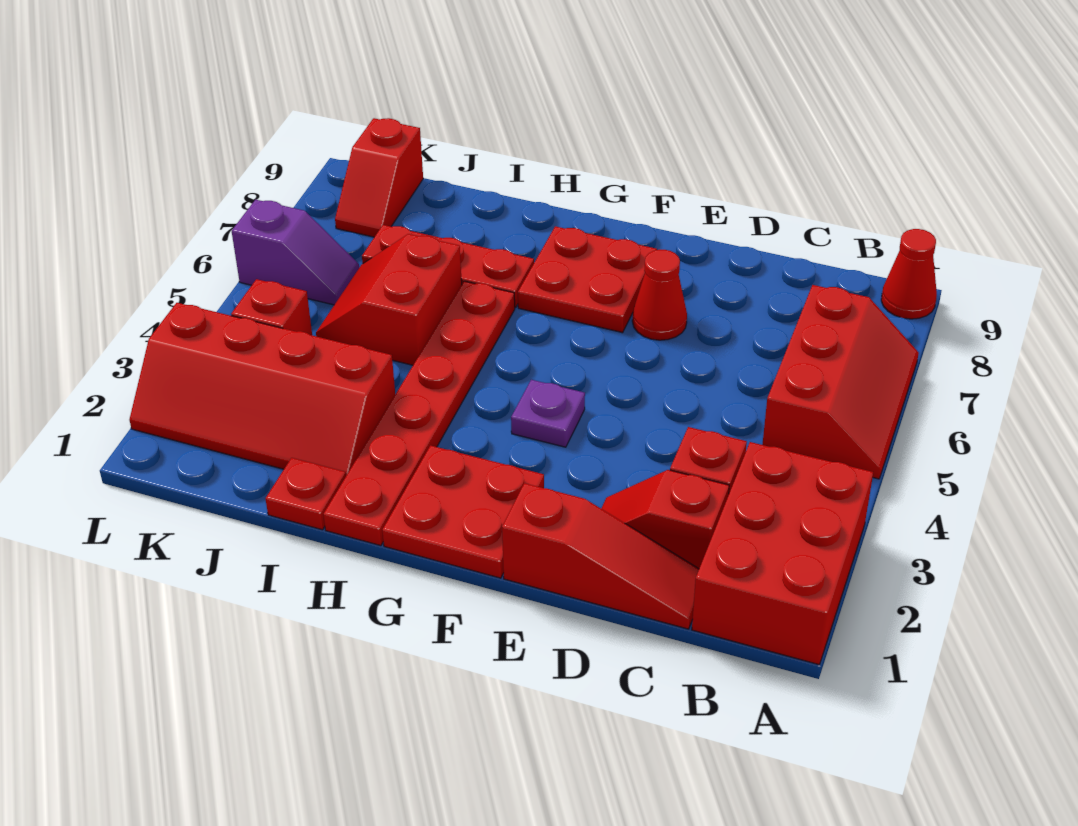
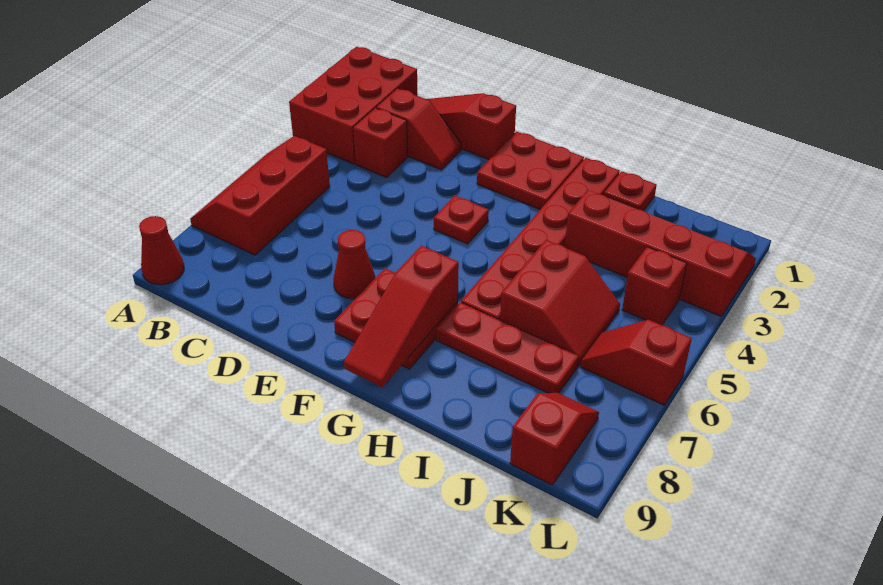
purple 1x1 plate [511,380,585,447] -> red 1x1 plate [434,196,489,244]
none -> red 1x3 slope [344,246,459,387]
purple 1x2 slope [232,200,359,305] -> red 1x2 slope [581,320,692,405]

